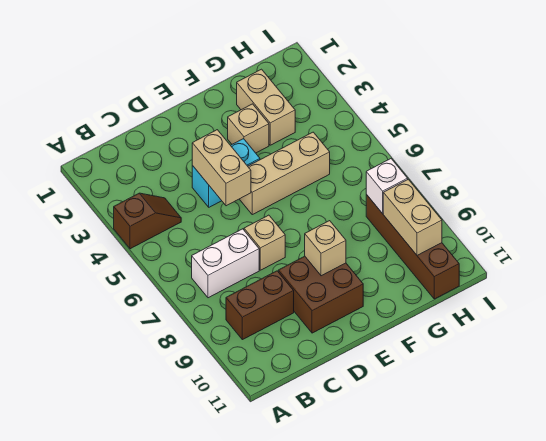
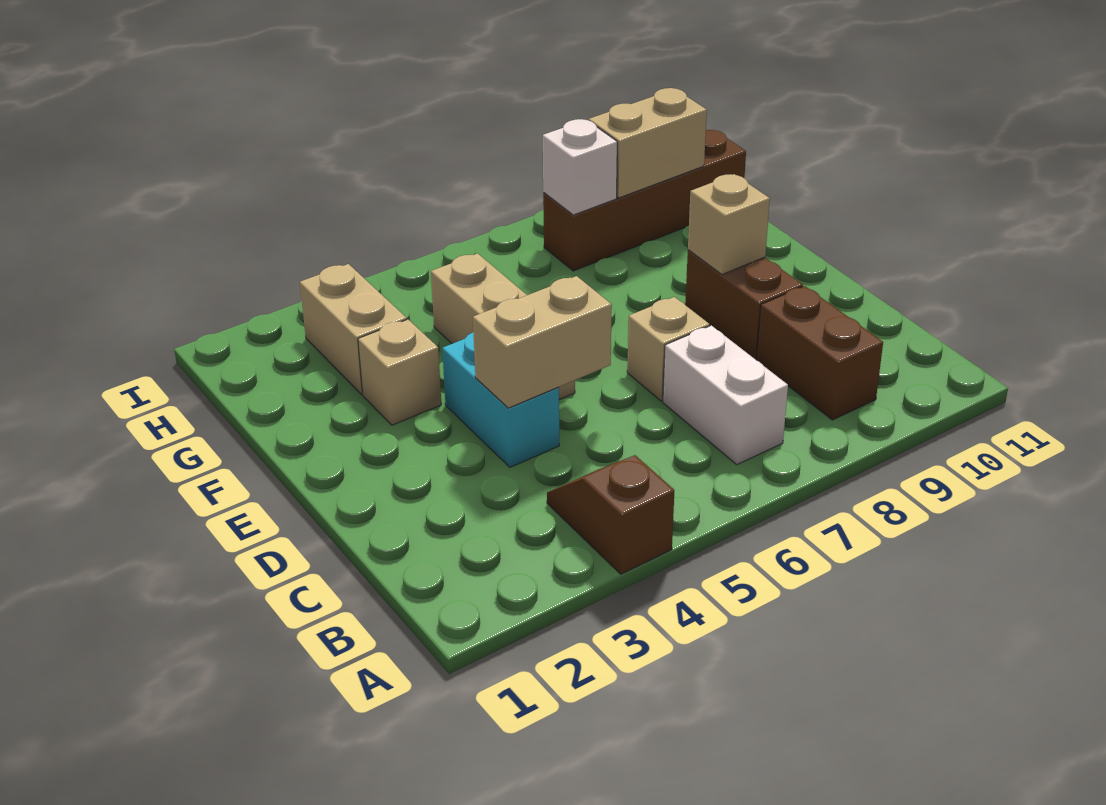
brown 2x2 brick [279,256,363,333] -> brown 1x2 brick [685,250,803,360]
tan 1x2 brick [237,69,295,145] -> tan 1x2 brick turned to [300,264,407,394]

